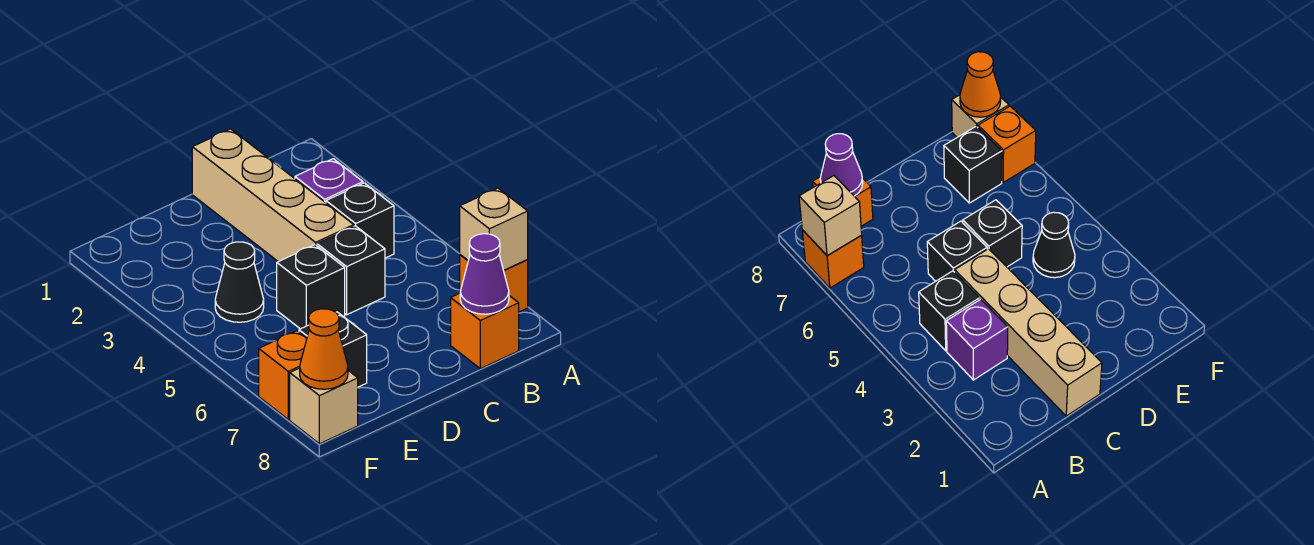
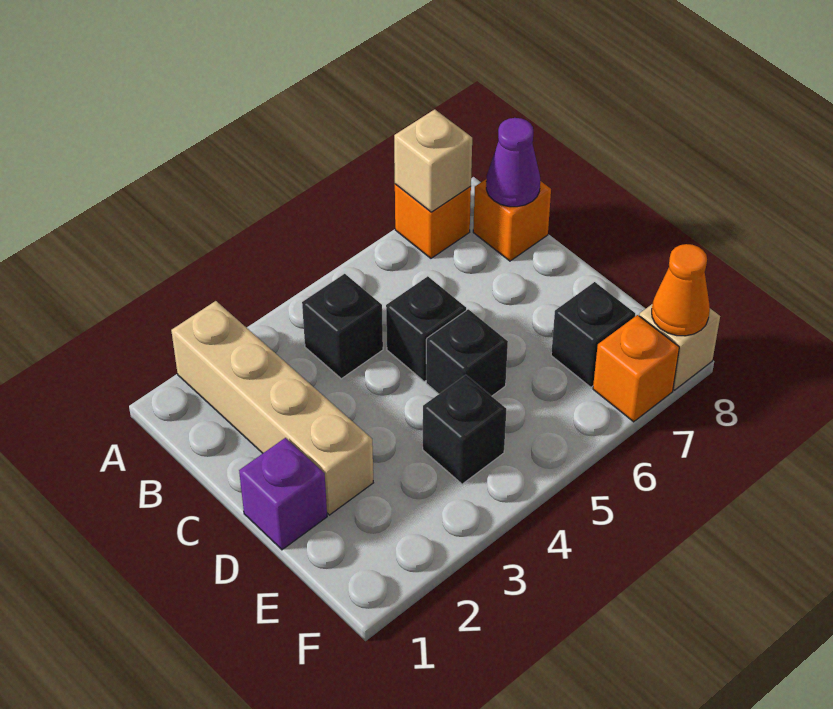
purple 1x1 brick [295,159,363,203] -> purple 1x1 brick moved to [239,438,327,550]
tan 1x4 brick [192,129,354,262] -> tan 1x4 brick turned to [171,301,373,515]
black 1x1 cone [215,242,264,322] -> black 1x1 brick [423,375,506,484]

